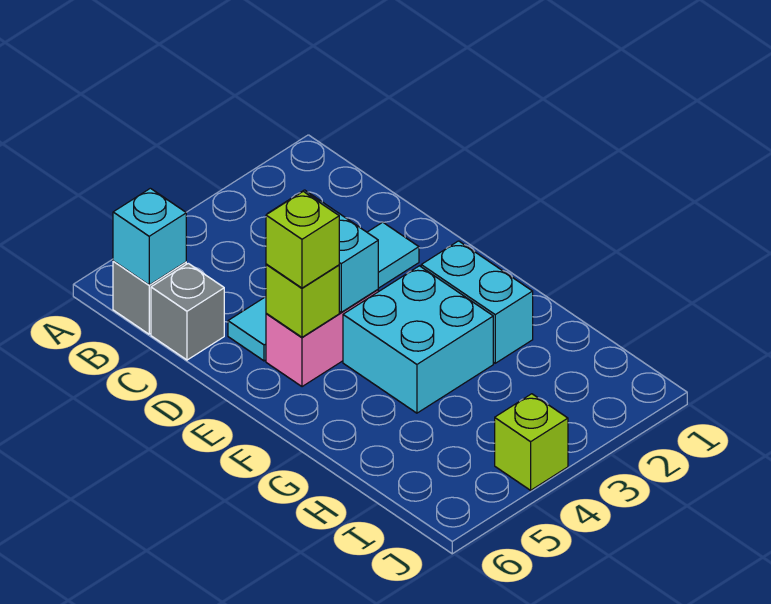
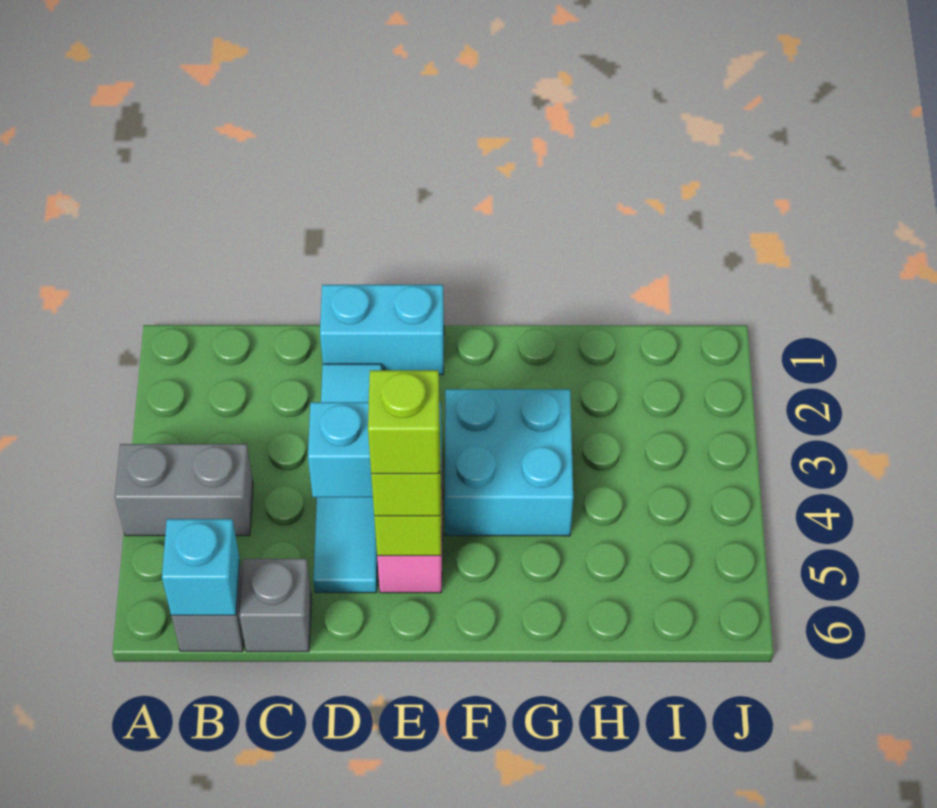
none -> grey 1x2 brick [115,444,253,536]
cyan 1x2 brick [421,241,533,363] -> cyan 1x2 brick moved to [320,285,444,375]
lime 1x1 brick [495,394,568,490] -> lime 1x1 brick moved to [368,370,440,474]

